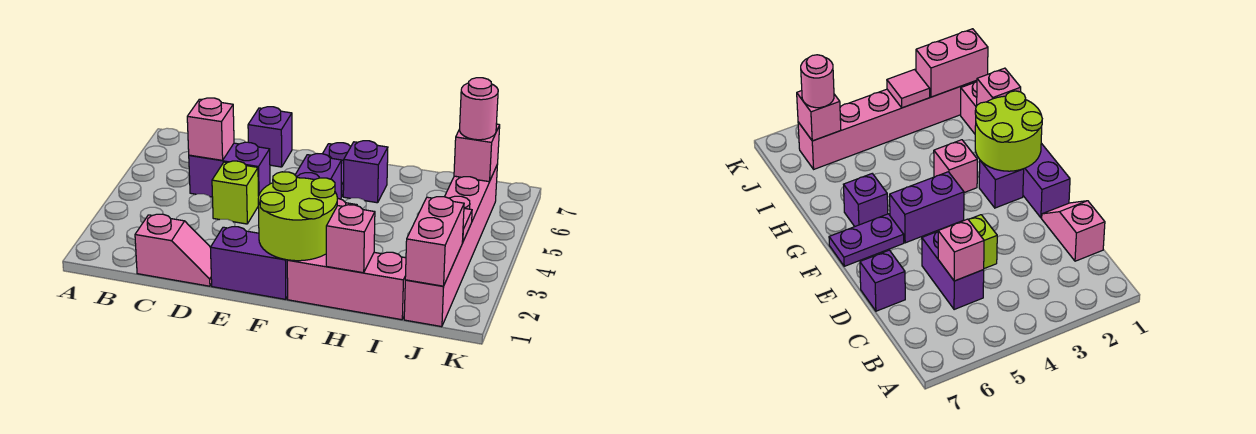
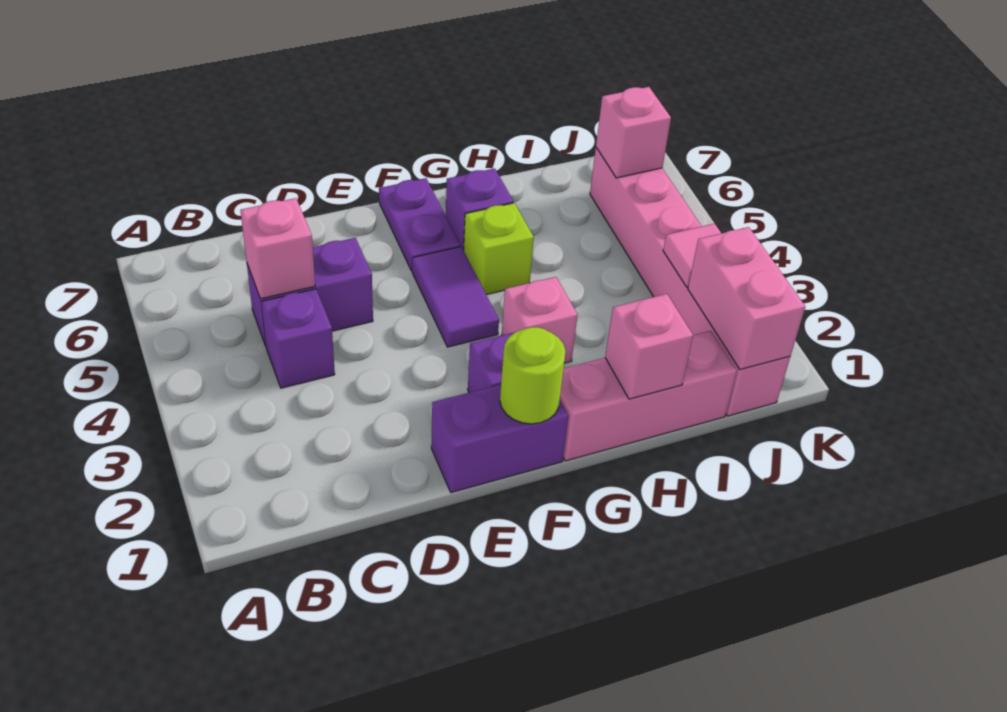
pink 1x2 slope [135,214,212,286] -> none
lime 1x1 brick [212,161,259,224] -> lime 1x1 brick moved to [464,203,534,295]
purple 1x1 brick [248,107,292,167] -> purple 1x1 brick moved to [261,289,335,388]
lime 2x2 round brick [258,172,337,261] -> lime 1x1 round brick [500,327,565,424]
purple 1x2 brick [295,154,342,199] -> purple 1x2 tile [412,247,499,347]
pink 1x1 round brick [460,78,498,140] -> none

